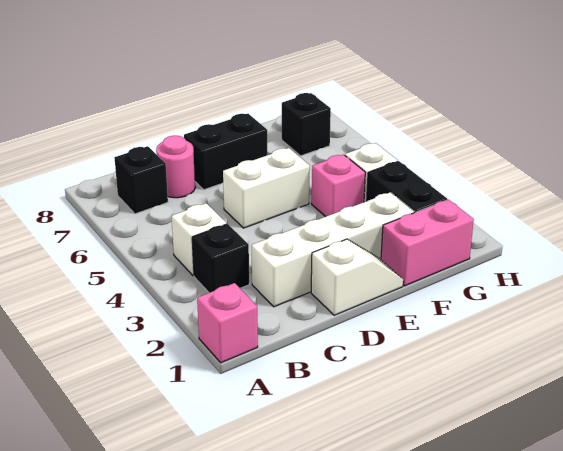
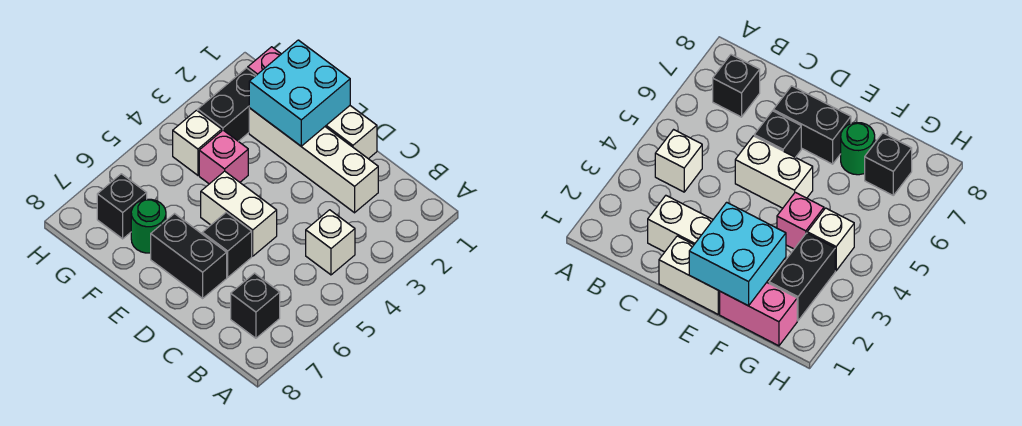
pink 1x1 brick [197,283,258,363] -> none
black 1x1 brick [192,224,249,293] -> black 1x1 brick moved to [202,212,252,277]
pink 1x1 round brick [156,135,195,198] -> none
white 1x2 slope [311,239,403,315] -> white 1x2 brick [325,106,377,159]
none -> cyan 2x2 brick [249,40,350,146]
none -> green 1x1 round brick [131,199,166,253]

